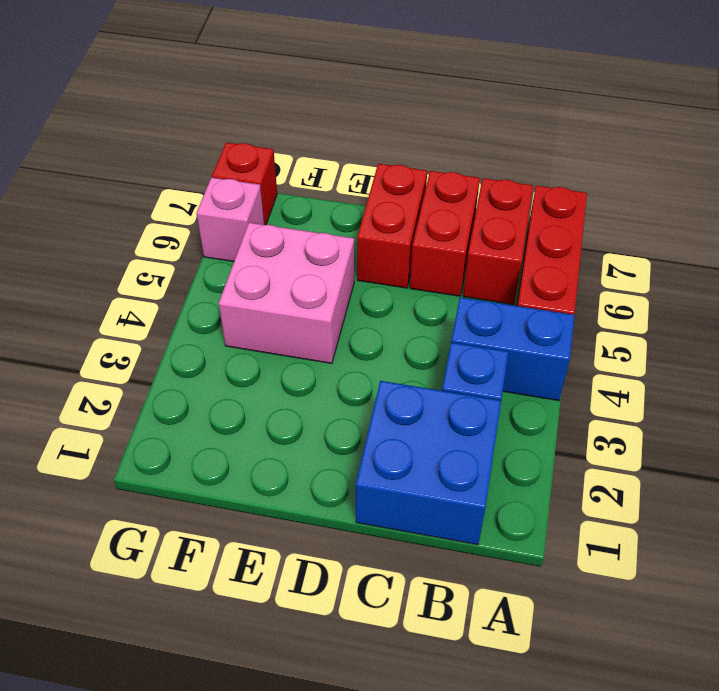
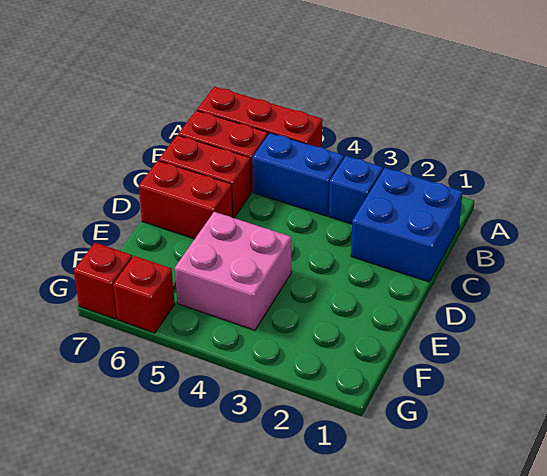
blue 1x2 brick [451,297,574,401] -> blue 1x2 brick turned to [253,133,344,216]
pink 1x1 brick [196,178,264,262] -> red 1x1 brick [113,256,175,333]

